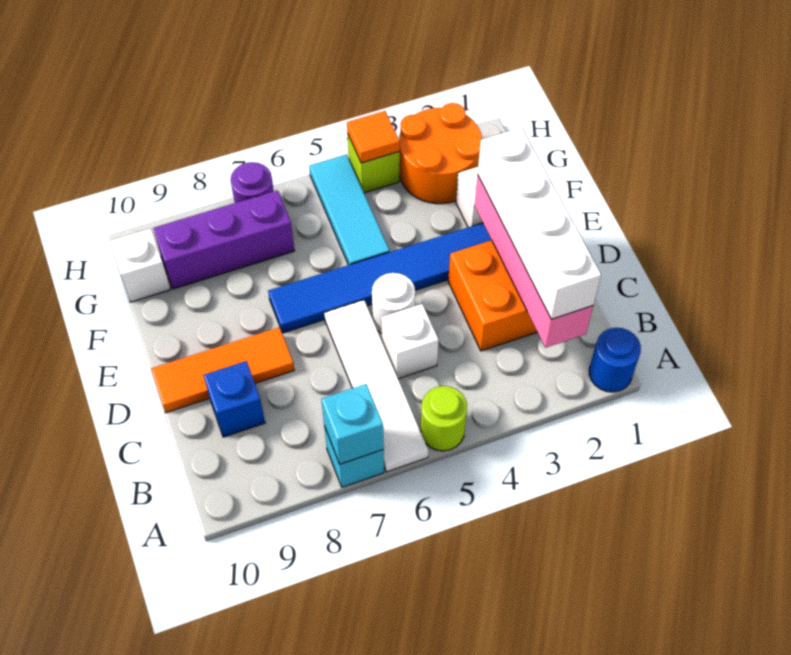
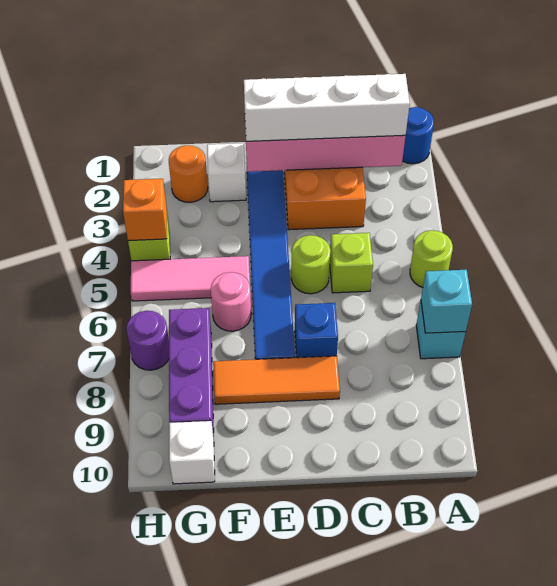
white 1x4 tile [324,300,428,472] -> none
white 1x1 brick [381,304,439,379] -> lime 1x1 brick [330,233,373,293]
blue 1x1 brick [204,361,265,437] -> blue 1x1 brick moved to [295,303,338,358]
white 1x1 round brick [372,273,415,333] -> lime 1x1 round brick [291,235,331,294]
orange 1x3 tile [151,327,294,413] -> orange 1x3 tile turned to [213,356,340,404]
cyan 1x3 tile [309,155,390,265] -> pink 1x3 tile [131,256,250,301]
none -> pink 1x1 round brick [211,272,251,331]
orange 2x2 round brick [399,103,482,204] -> orange 1x1 round brick [169,145,208,202]
orange 1x1 tile [347,111,400,163] -> orange 1x1 brick [123,179,167,241]

